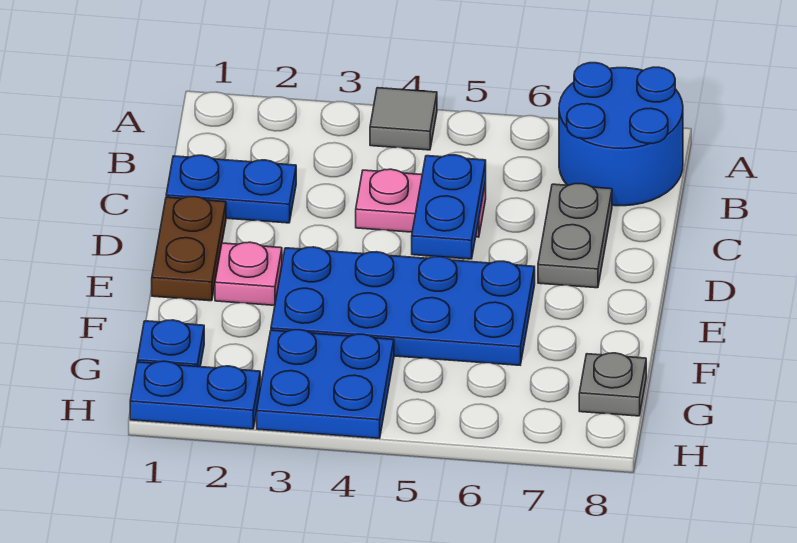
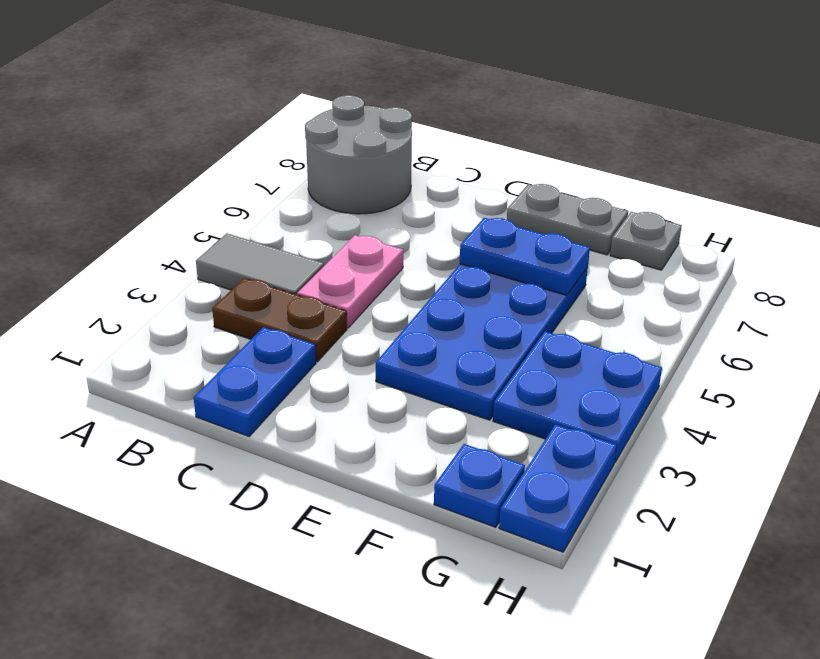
grey 1x1 tile [370,88,437,150] -> grey 1x2 tile [196,233,324,295]
blue 2x2 round brick [559,63,683,206] -> grey 2x2 round brick [305,95,412,214]
blue 1x2 plate [412,155,486,259] -> blue 1x2 plate moved to [460,218,590,295]
grey 1x2 plate [538,184,612,288] -> grey 1x2 plate moved to [507,184,628,255]
brown 1x2 plate [152,197,226,301] -> brown 1x2 plate moved to [212,278,347,362]
pink 1x1 plate [215,242,282,305] -> none

